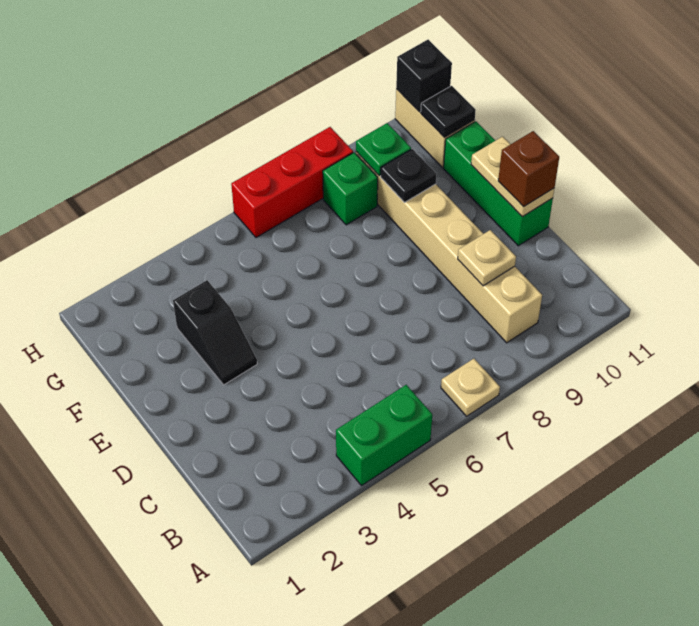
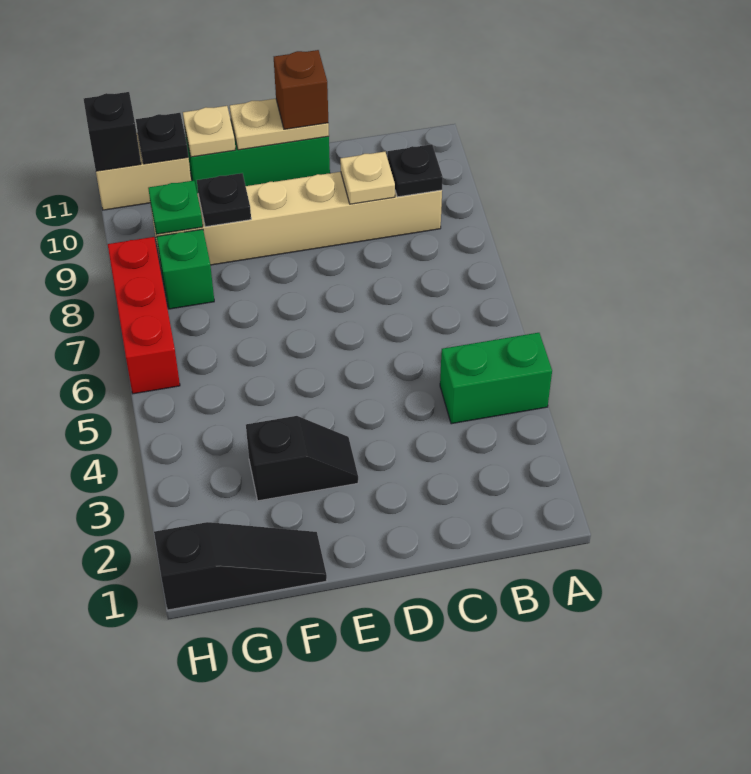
green 1x2 brick [336,385,432,486] -> green 1x2 brick turned to [440,333,552,424]
tan 1x1 plate [441,359,500,416] -> tan 1x1 plate moved to [183,106,236,157]
none -> black 1x1 plate [388,144,443,197]
none -> black 1x3 slope [154,522,327,610]

